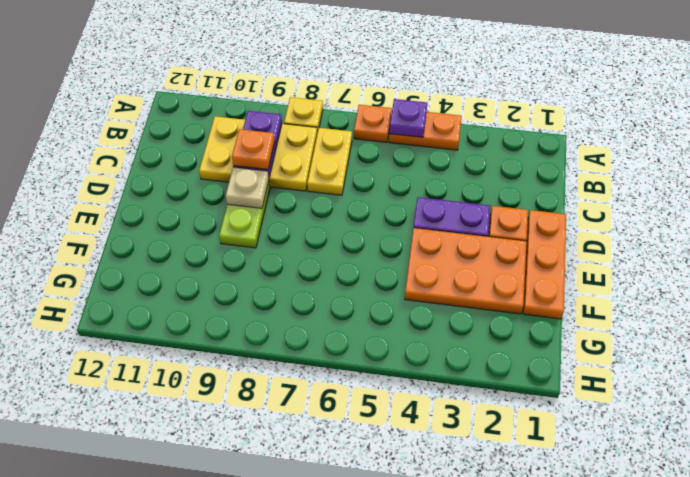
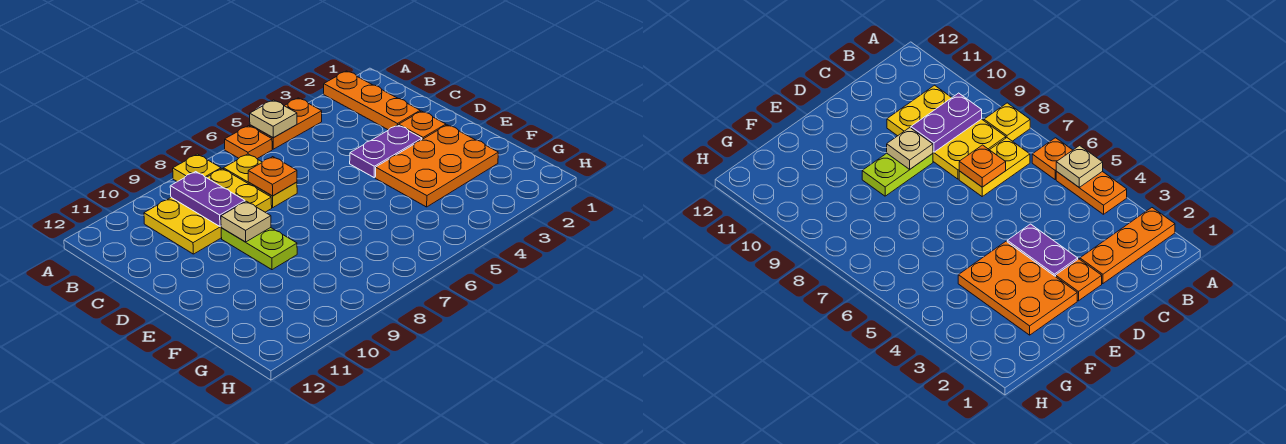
purple 1x1 plate [389,99,427,137] -> tan 1x1 plate [250,100,297,137]
orange 1x1 plate [232,129,275,170] -> orange 1x1 plate moved to [248,157,297,196]
orange 1x3 plate [523,210,566,319] -> orange 1x3 plate moved to [324,71,420,130]

